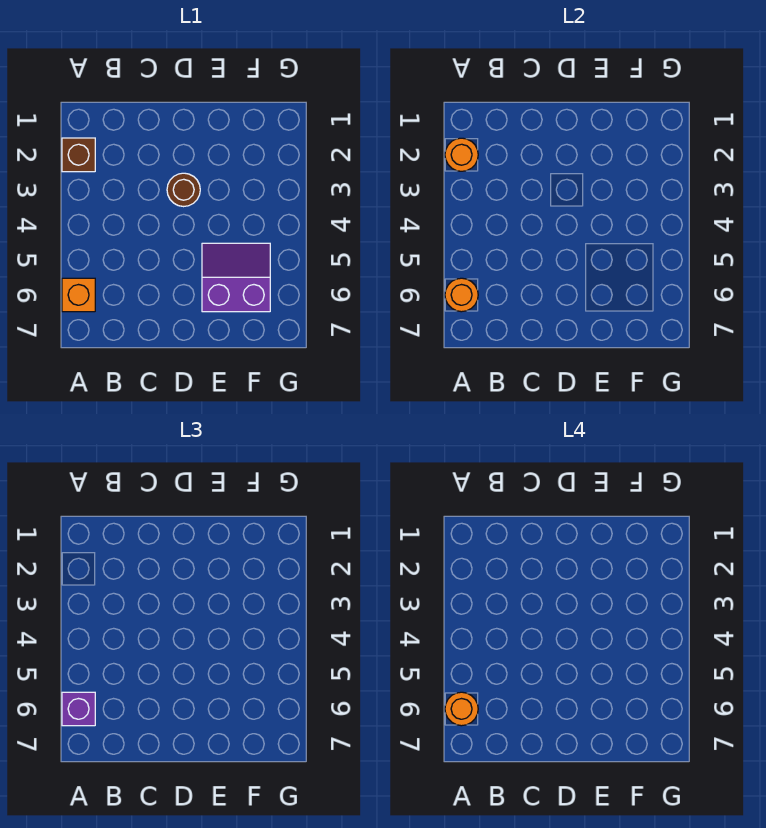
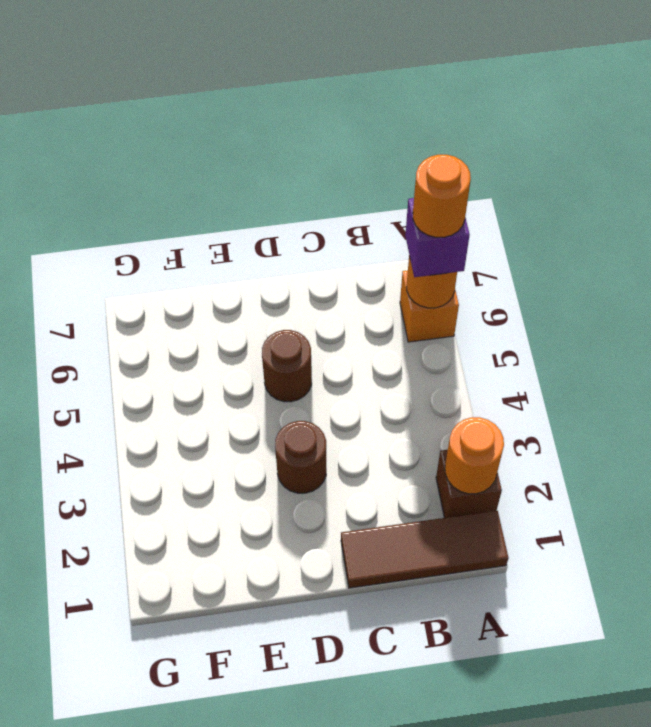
none -> brown 1x3 tile [341,511,508,588]
none -> brown 1x1 round brick [262,330,312,402]
purple 2x2 slope [202,243,270,312] -> none

